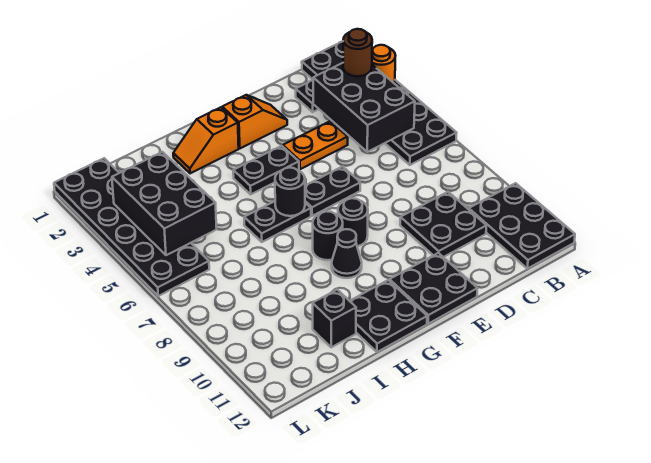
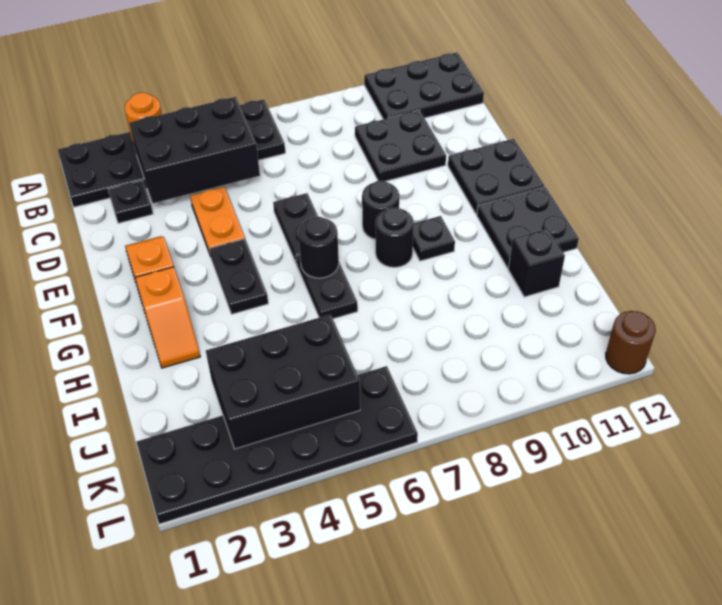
brown 1x1 round brick [343,29,372,76] -> brown 1x1 round brick moved to [606,311,656,374]
black 1x1 cone [332,229,362,278] -> black 1x1 plate [413,216,455,261]

